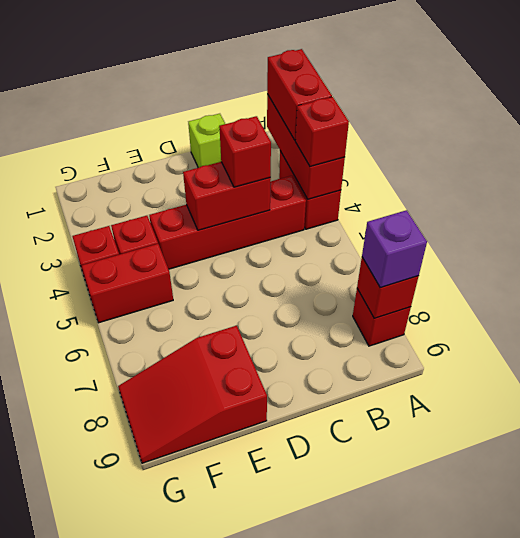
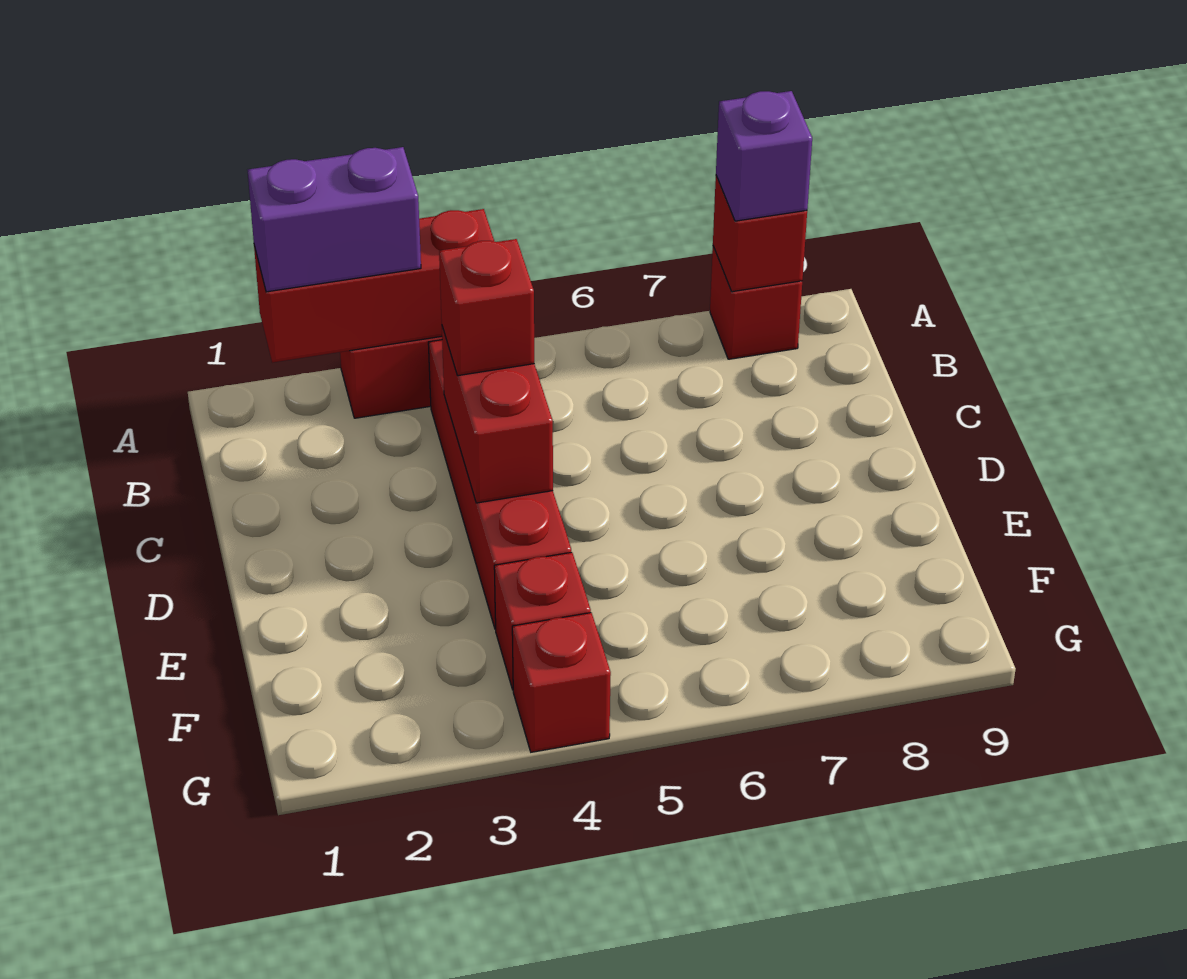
red 1x2 brick [267,49,332,140] -> purple 1x2 brick [248,147,421,292]
red 1x1 brick [295,97,349,167] -> none
lime 1x1 brick [188,114,225,168] -> none
red 2x3 slope [118,326,267,463] -> none
red 1x2 brick [81,244,173,323] -> none

